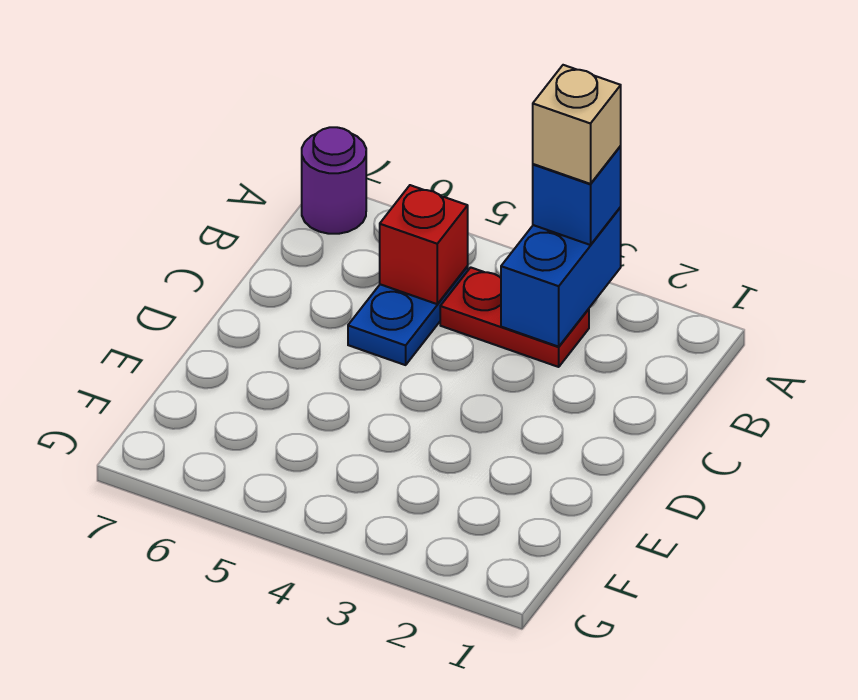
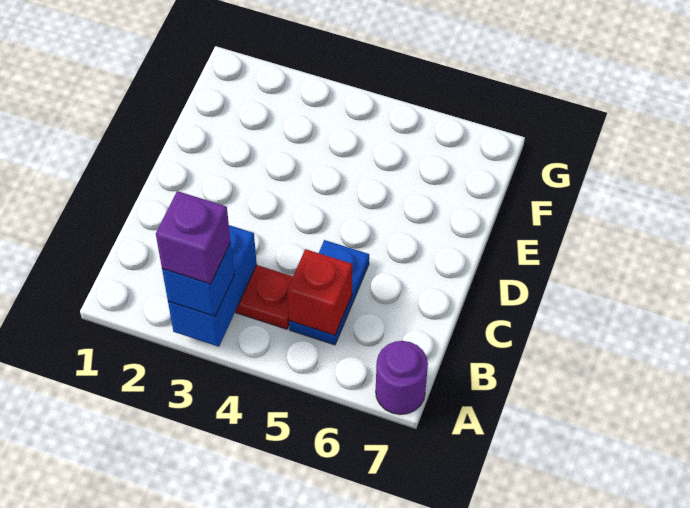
tan 1x1 brick [533,65,621,184] -> purple 1x1 brick [156,191,231,284]

